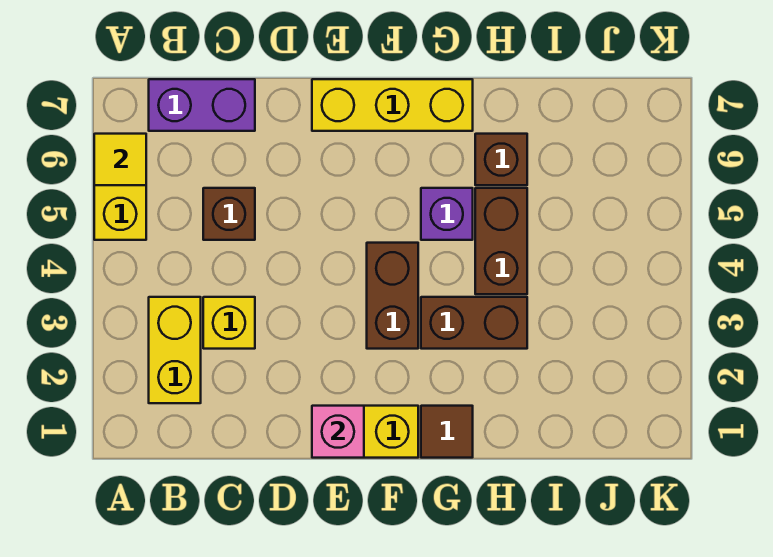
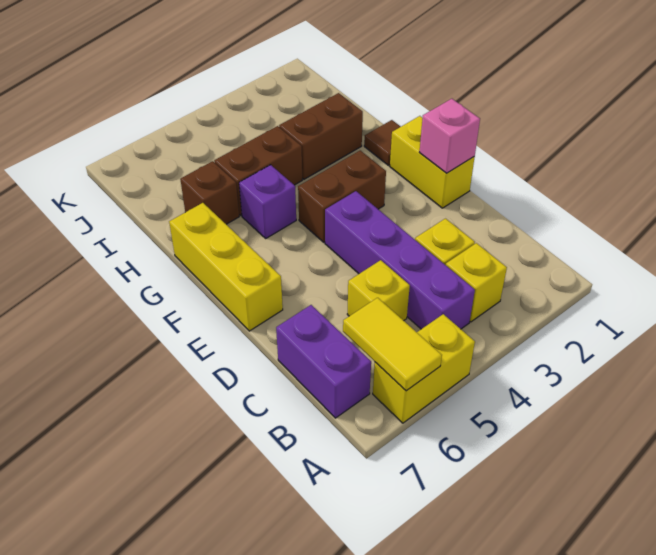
yellow 1x1 tile [94,134,146,185] -> yellow 1x2 tile [343,298,442,391]
yellow 1x2 brick [149,297,201,403] -> yellow 1x1 brick [446,243,507,322]
none -> purple 1x4 brick [325,191,475,329]
brown 1x1 brick [203,188,255,240] -> yellow 1x1 brick [347,260,410,321]
brown 1x2 brick [421,297,527,349] -> brown 1x2 brick turned to [279,93,363,179]

